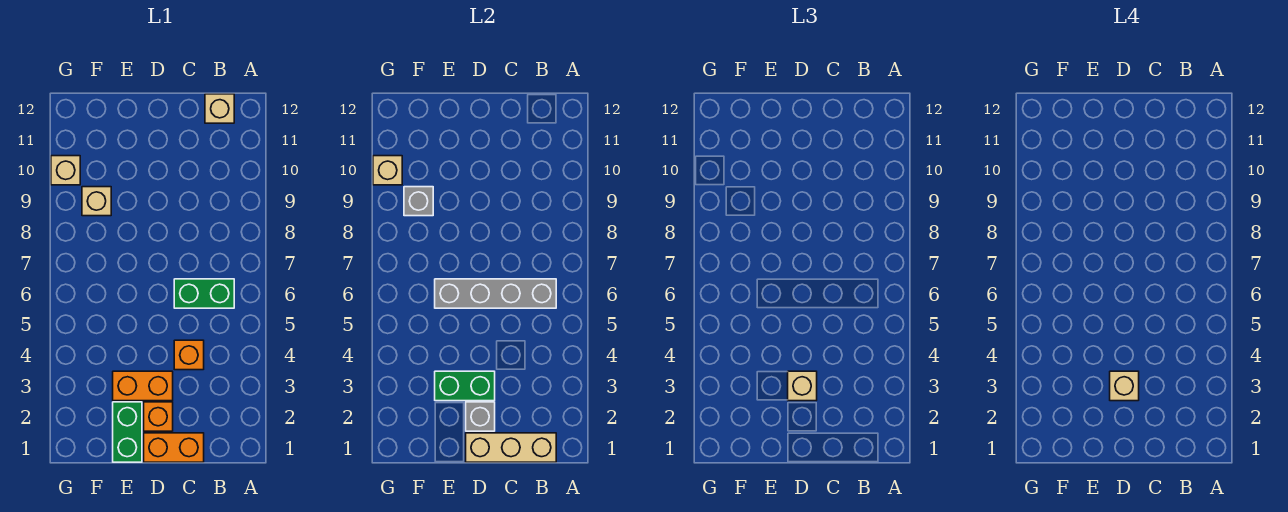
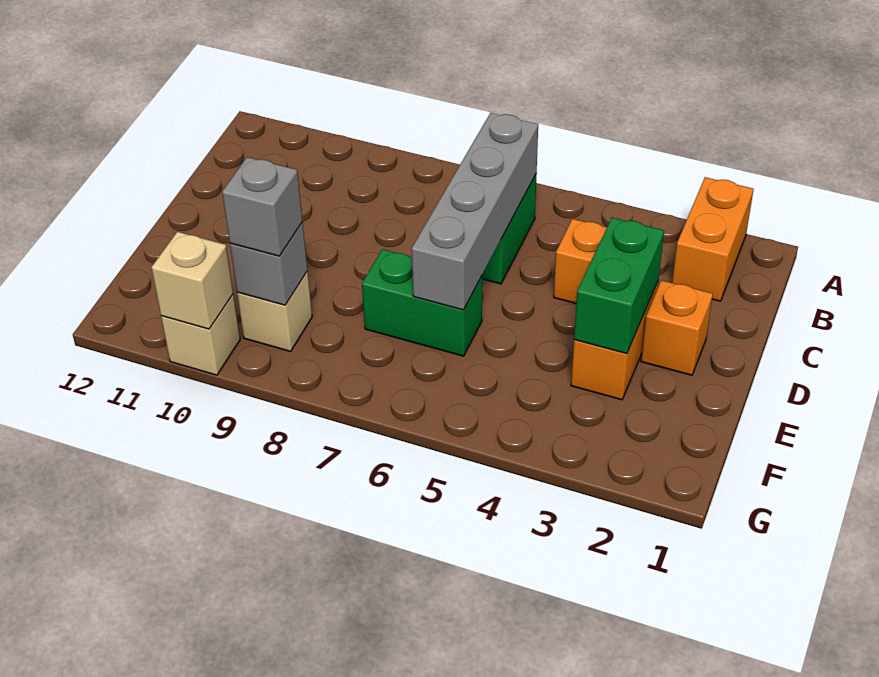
tan 1x3 brick [466,433,556,462] -> none
tan 1x1 brick [205,94,234,123] -> none
orange 1x2 brick [144,433,204,462] -> orange 1x2 brick moved to [672,177,754,301]
grey 1x1 brick [466,402,495,431] -> grey 1x1 brick moved to [222,157,303,256]
tan 1x1 brick [788,371,817,401] -> none
tan 1x1 brick [1110,371,1139,401] -> none
green 1x2 brick [113,402,142,462] -> green 1x2 brick moved to [362,249,482,356]

